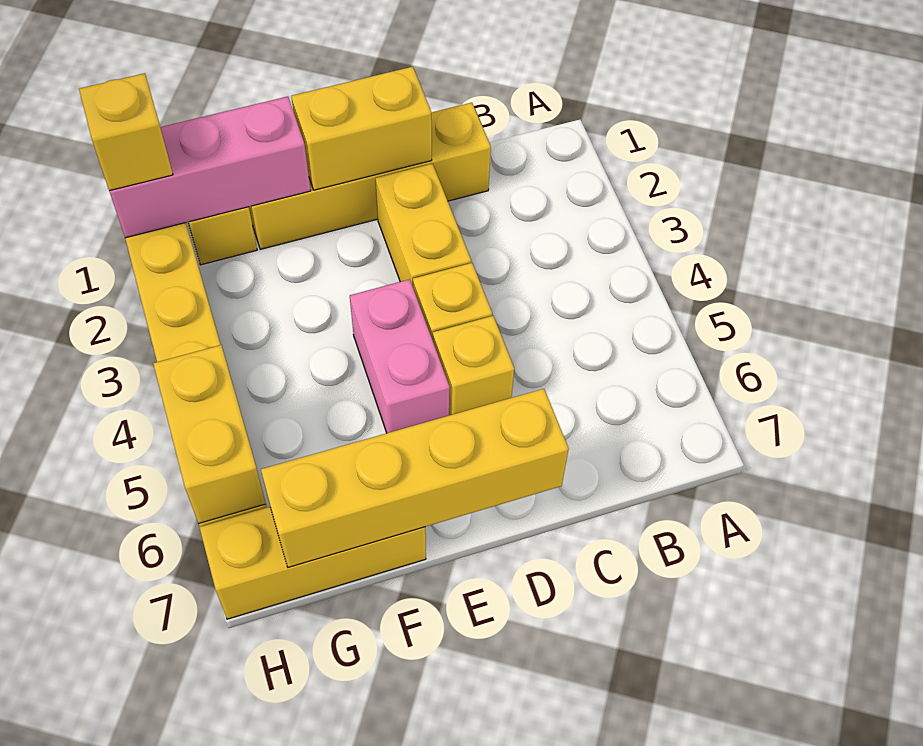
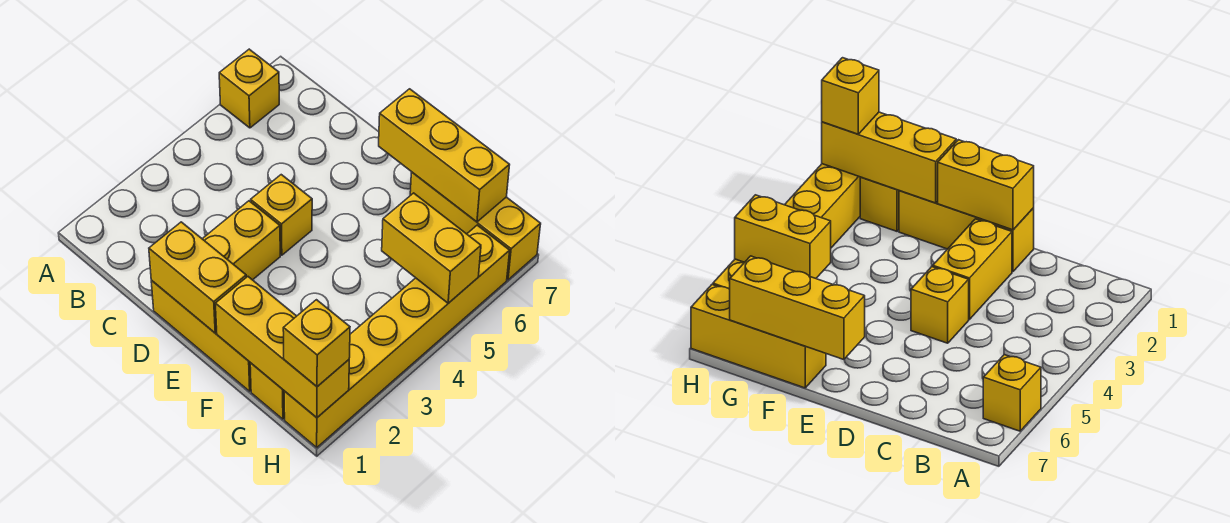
yellow 1x4 brick [249,103,491,249] -> yellow 1x3 brick [151,280,251,391]
yellow 1x1 brick [433,316,514,415] -> yellow 1x1 brick moved to [219,49,279,128]
yellow 1x4 brick [261,389,569,568] -> yellow 1x3 brick [379,89,509,222]
pink 1x2 brick [350,279,450,433] -> none
pink 1x3 brick [109,97,311,238] -> yellow 1x3 brick [215,277,349,418]
yellow 1x2 brick [153,345,266,523] -> yellow 1x2 brick turned to [382,193,481,303]

